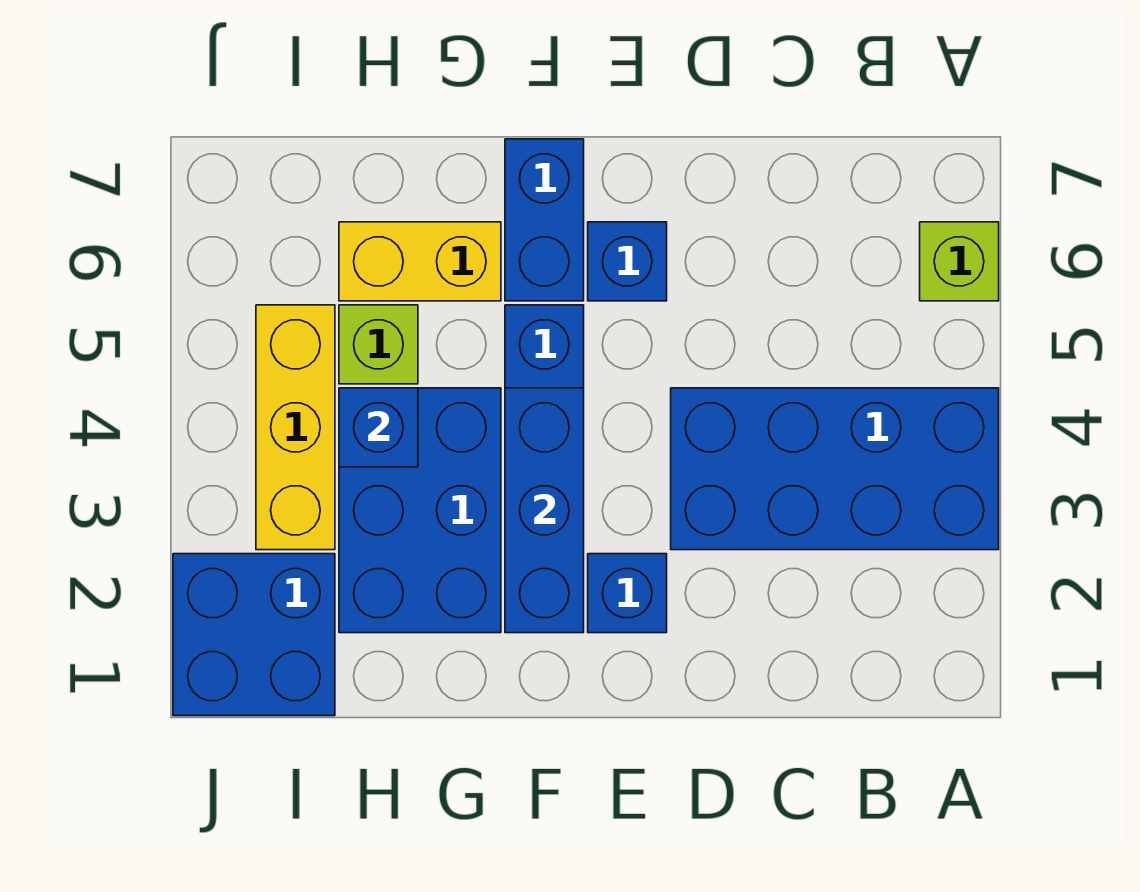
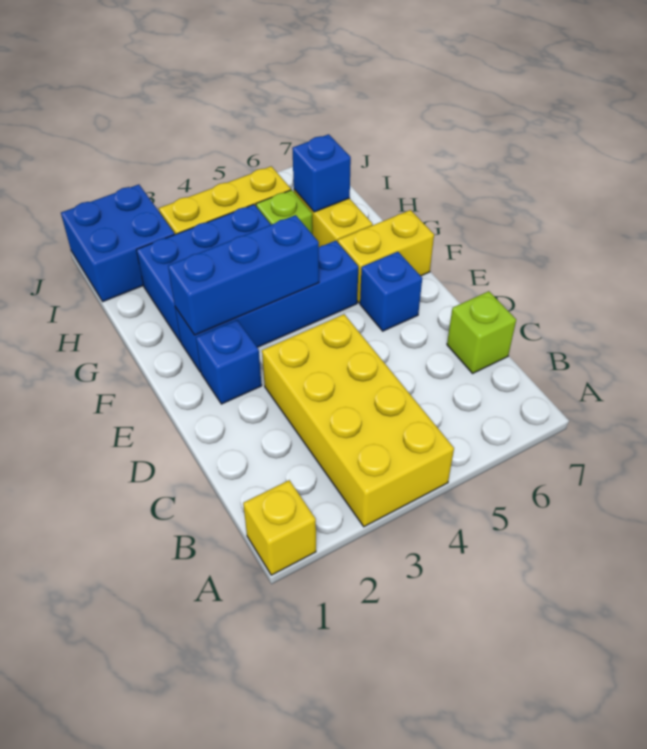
none -> yellow 1x1 brick [243,480,316,575]
blue 2x4 brick [671,388,999,550] -> yellow 2x4 brick [262,314,454,527]
lime 1x1 brick [920,222,999,301] -> lime 1x1 brick moved to [447,291,516,373]
blue 1x2 brick [505,139,584,301] -> yellow 1x2 brick [338,210,434,303]
blue 1x1 brick [339,388,418,467] -> blue 1x1 brick moved to [292,134,351,212]

